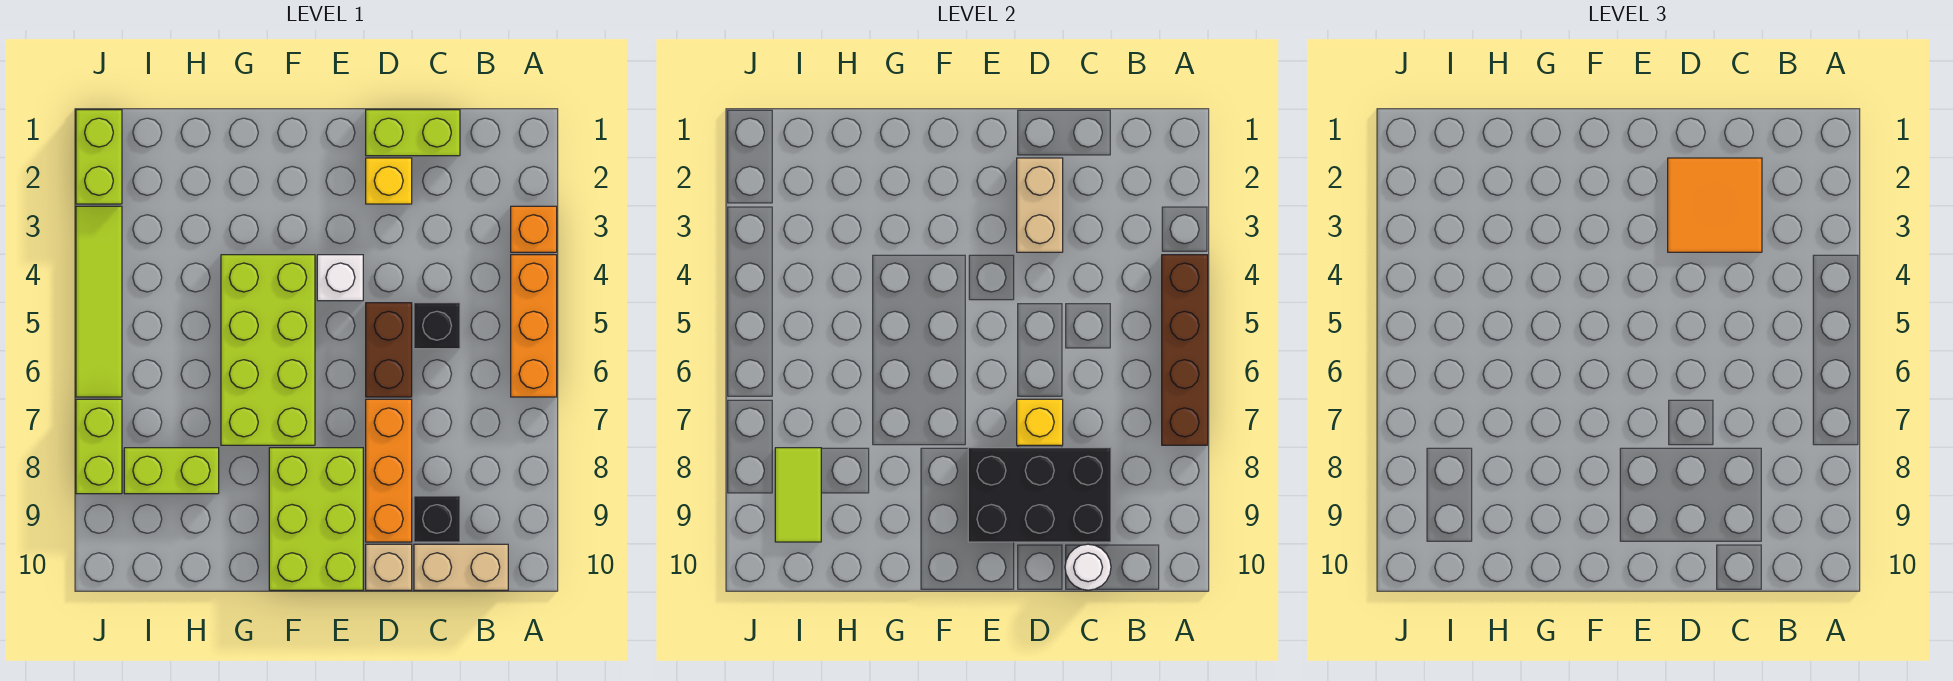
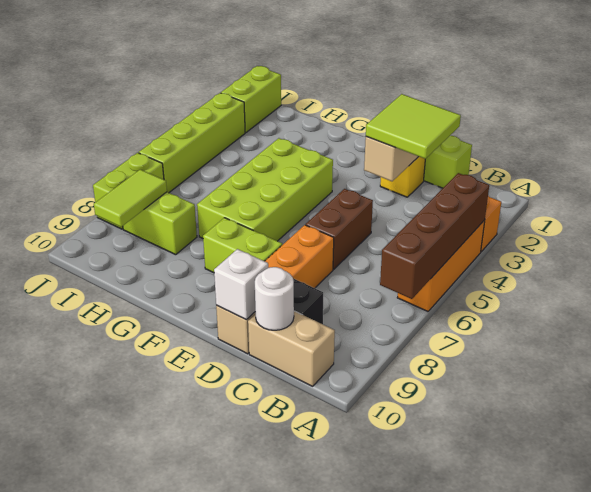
orange 2x2 tile [1668,158,1762,252] -> lime 2x2 tile [366,94,461,159]
black 1x1 brick [414,303,460,349] -> none
black 2x3 brick [968,448,1111,542] -> none
yellow 1x1 brick [1017,399,1063,445] -> none
white 1x1 brick [317,255,363,301] -> white 1x1 brick moved to [214,249,268,320]
lime 2x3 brick [269,448,363,590] -> lime 1x2 brick [203,218,282,273]
lime 1x4 tile [76,206,122,397] -> lime 1x4 brick [139,93,245,193]

